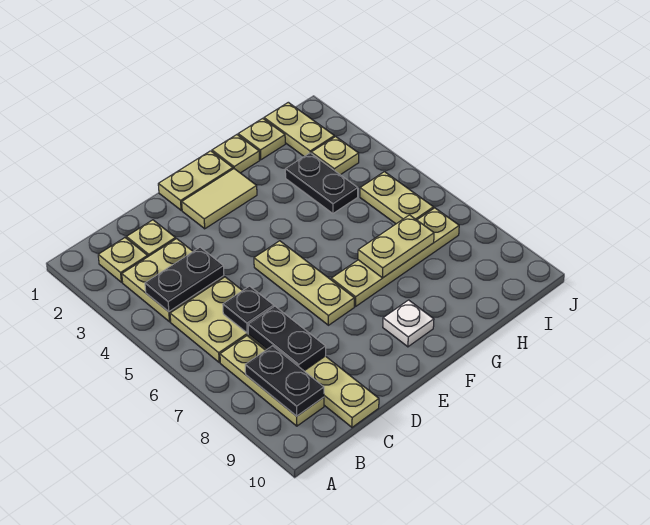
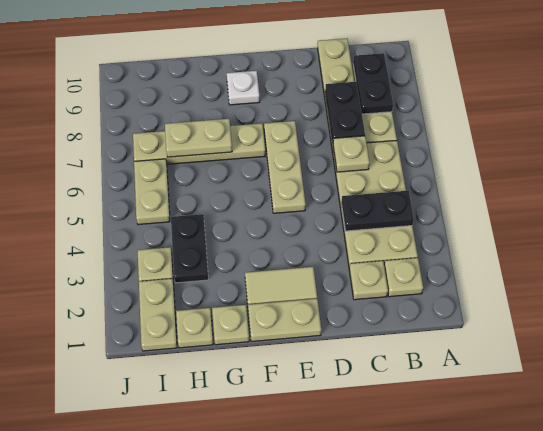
black 1x1 plate [223,286,274,333] -> tan 1x1 plate [333,136,370,172]

